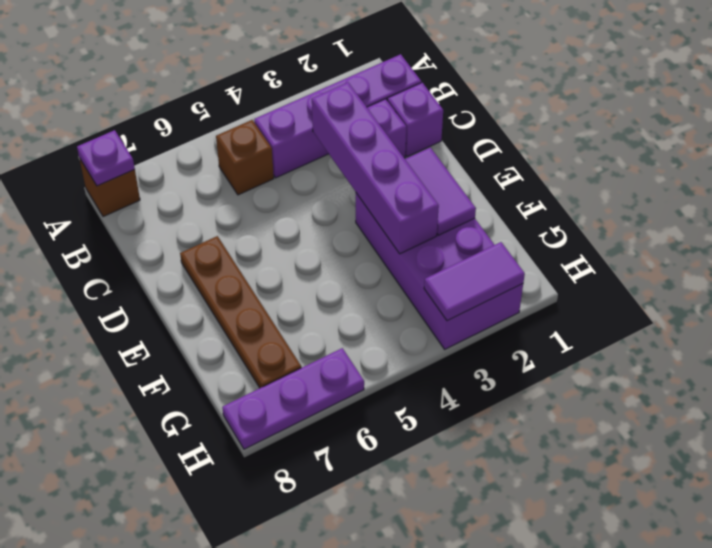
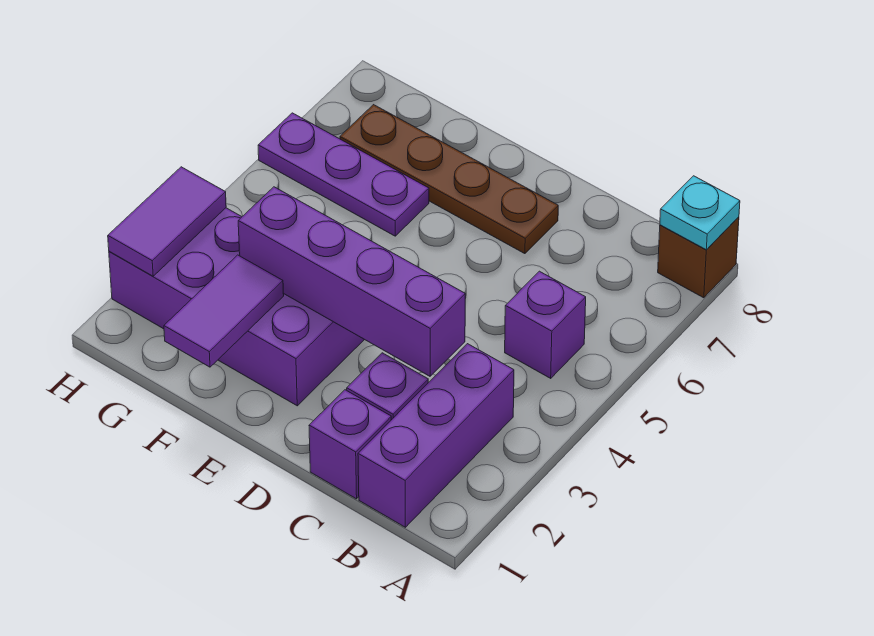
purple 1x1 plate [77,130,135,186] -> cyan 1x1 plate [660,176,740,250]
purple 1x4 brick [254,54,421,178] -> purple 1x3 brick [358,344,514,527]
brown 1x1 brick [216,120,274,195] -> purple 1x1 brick [505,271,586,378]
purple 1x2 tile [405,147,476,235] -> purple 1x2 tile turned to [164,255,284,367]
purple 1x3 plate [222,348,364,449] -> purple 1x3 plate turned to [258,113,429,236]

